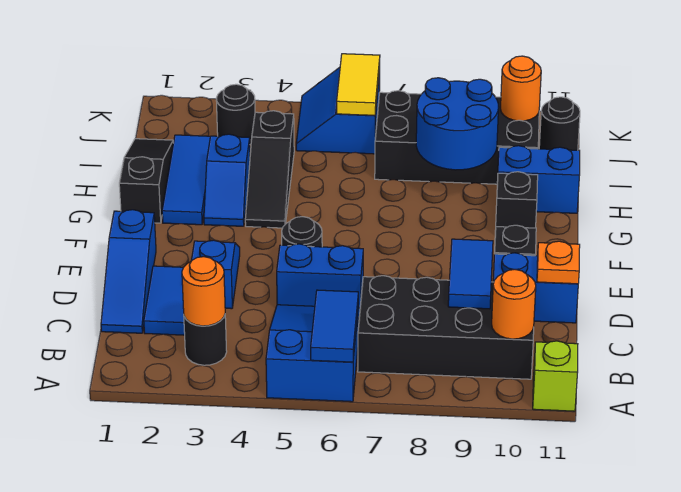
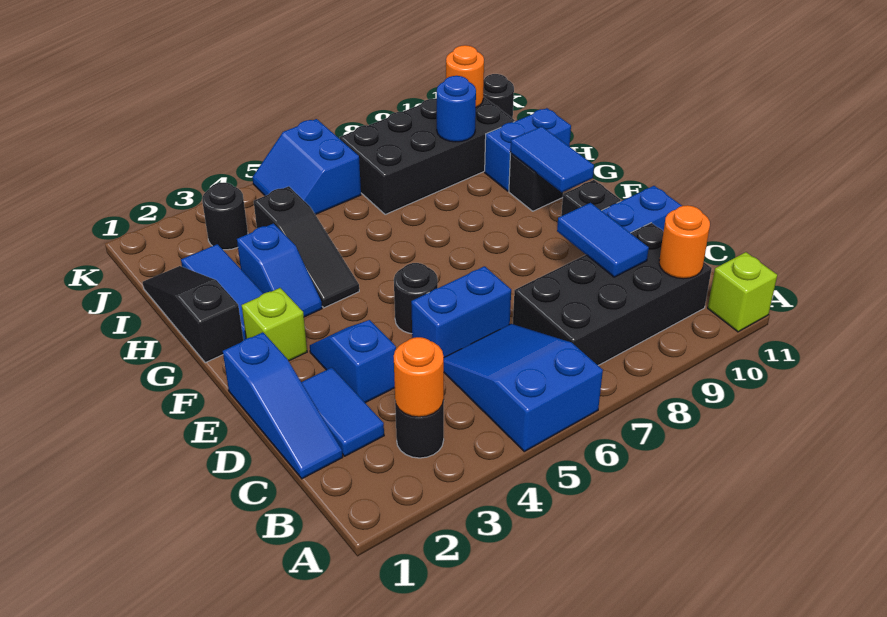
blue 1x2 tile [311,290,358,362] -> blue 1x2 tile moved to [511,127,594,192]
orange 1x1 plate [537,241,580,284] -> none
none -> lime 1x1 brick [242,288,307,361]
blue 2x2 round brick [416,78,499,170] -> blue 1x1 round brick [437,76,476,142]
yellow 1x2 tile [337,54,380,115] -> none

